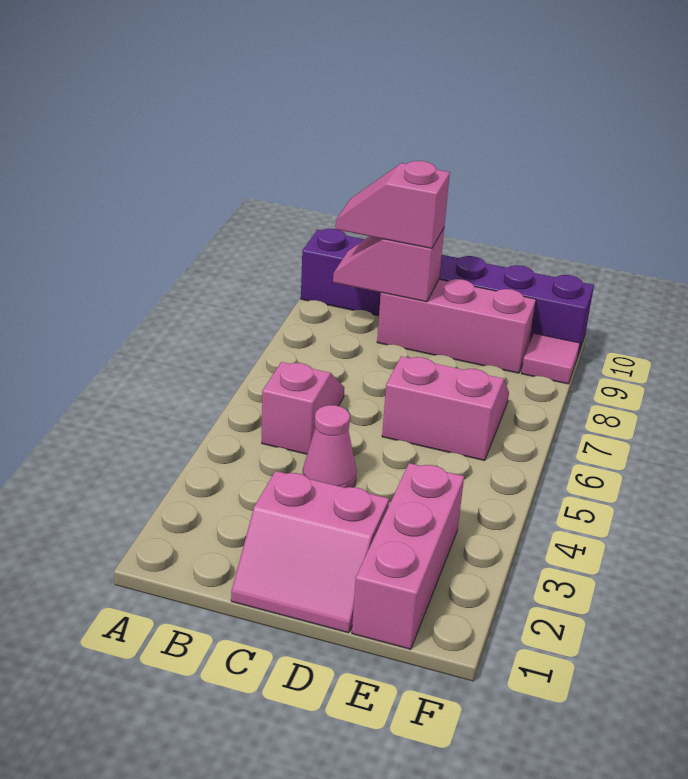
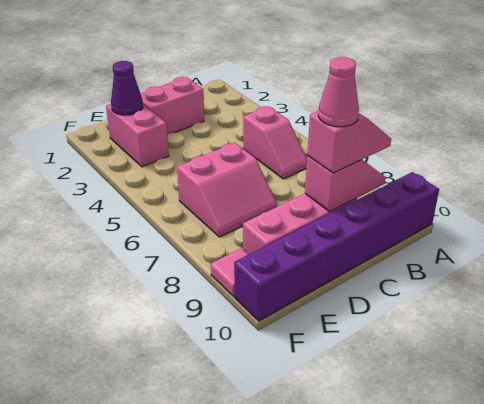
pink 1x1 cone [303,405,357,488] -> pink 1x1 cone moved to [318,57,359,127]
pink 1x3 brick [352,463,464,649] -> pink 1x2 brick [106,104,169,167]
none -> purple 1x1 cone [111,61,143,115]

